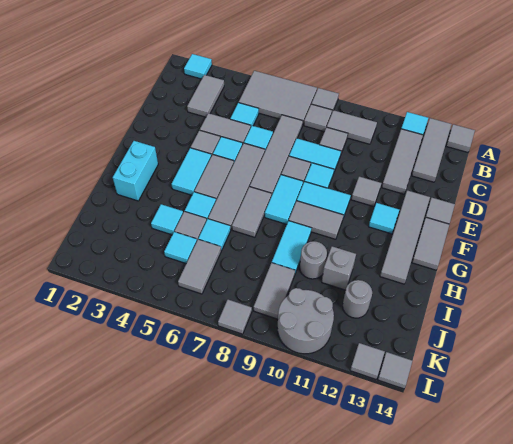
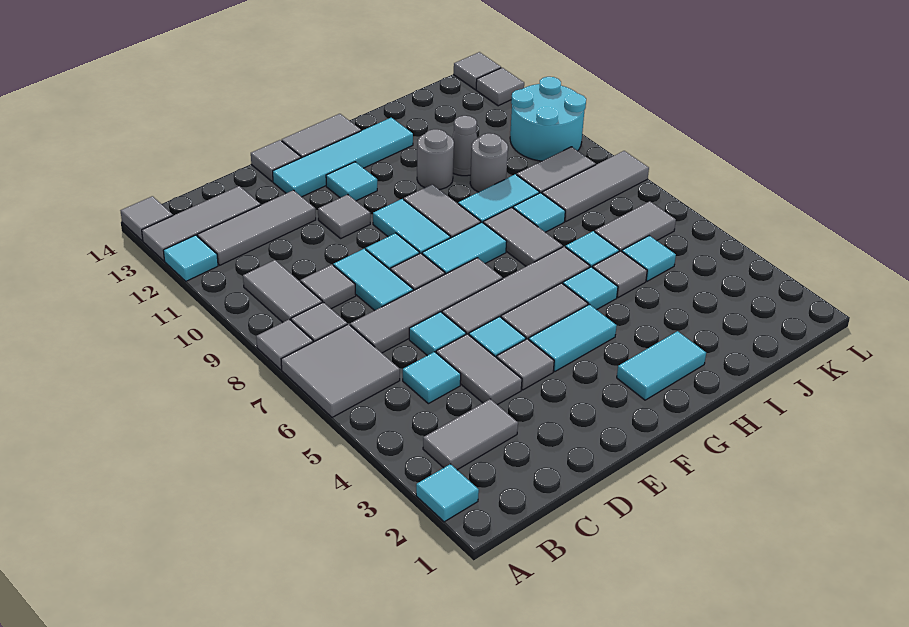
grey 2x3 tile [239,71,317,124] -> grey 2x2 tile [281,324,400,417]
grey 1x4 tile [380,190,430,284] -> cyan 1x4 tile [273,118,413,197]
cyan 1x2 brick [113,141,158,201] -> cyan 1x2 tile [617,331,706,400]
grey 1x2 tile [232,187,272,237] -> grey 1x2 tile turned to [483,207,563,266]
cyan 1x1 tile [151,204,183,235] -> cyan 1x1 tile moved to [513,193,565,232]
grey 1x1 brick [322,246,356,290] -> grey 1x1 cone [452,116,477,176]
grey 1x1 round brick [343,280,372,318] -> grey 1x1 round brick moved to [417,129,454,190]
grey 2x2 round brick [277,288,334,354] -> cyan 2x2 round brick [510,77,586,161]
grey 1x1 tile [218,300,252,334] -> grey 1x3 tile [542,151,649,222]

